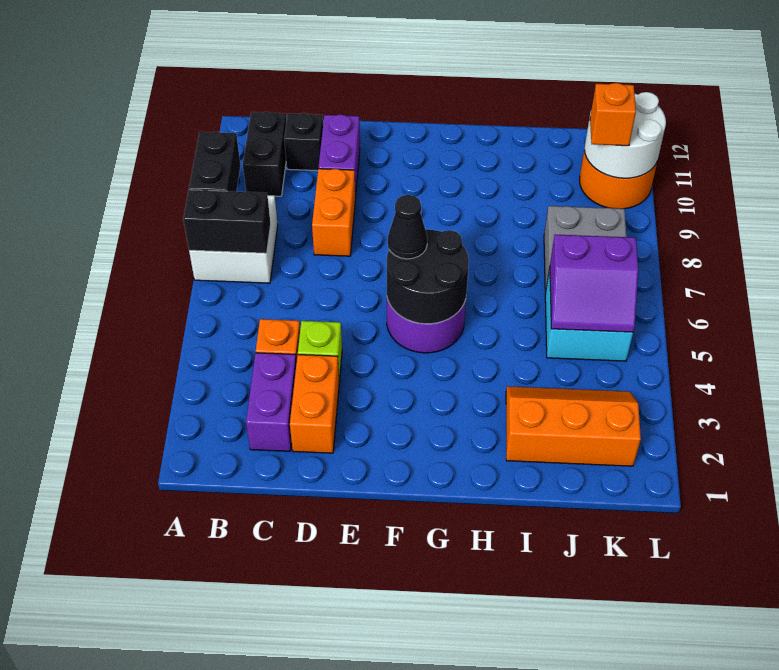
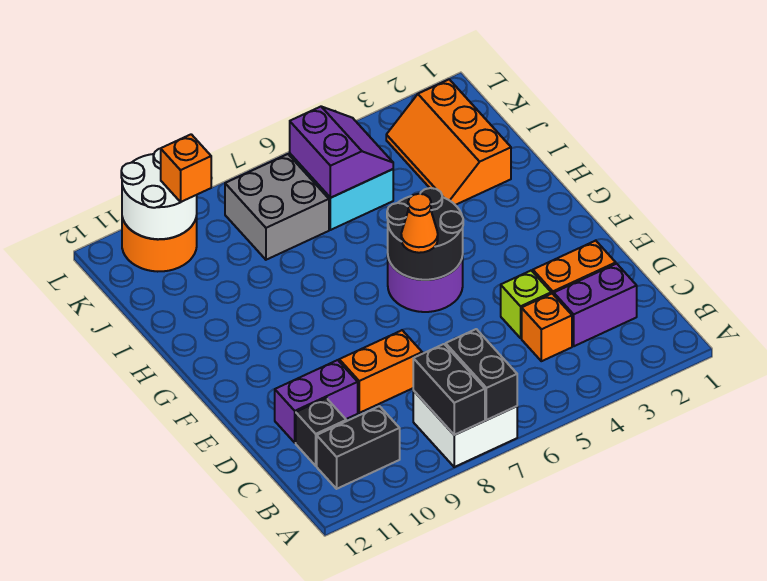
black 1x2 brick [189,132,241,192] -> black 1x2 brick turned to [413,344,485,435]
black 1x1 cone [388,195,427,259] -> orange 1x1 cone [401,194,438,253]

